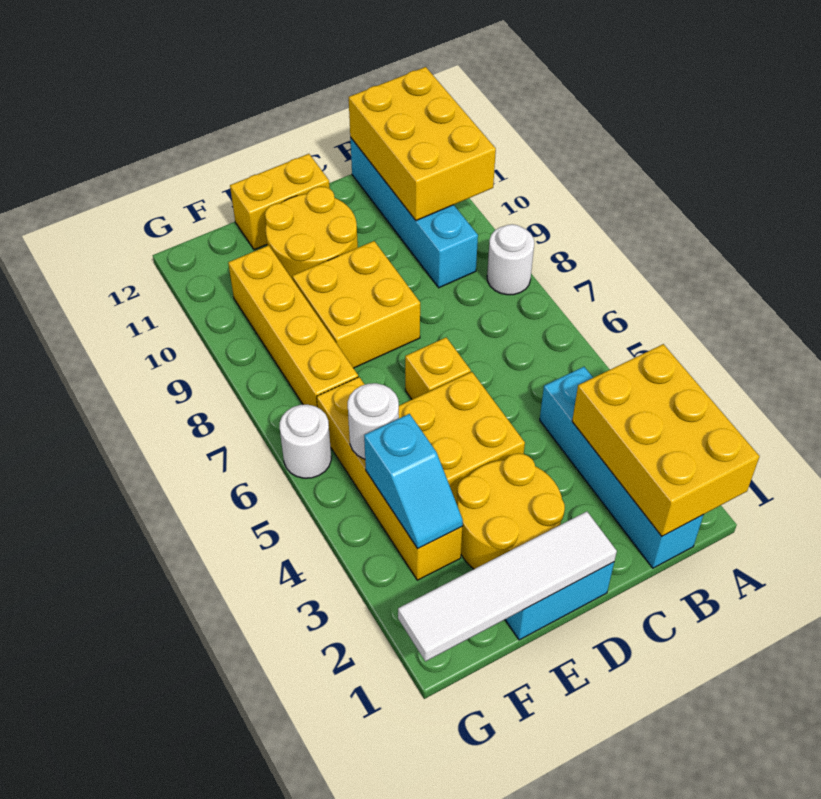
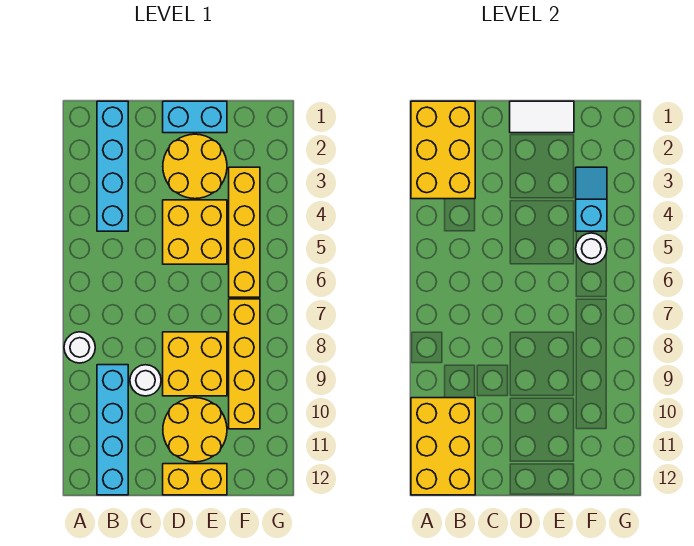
white 1x4 tile [398,512,617,661] -> white 1x2 tile [510,101,574,133]
yellow 1x1 brick [405,338,471,399] -> none
white 1x1 round brick [280,405,331,478] -> white 1x1 round brick moved to [130,365,161,396]

